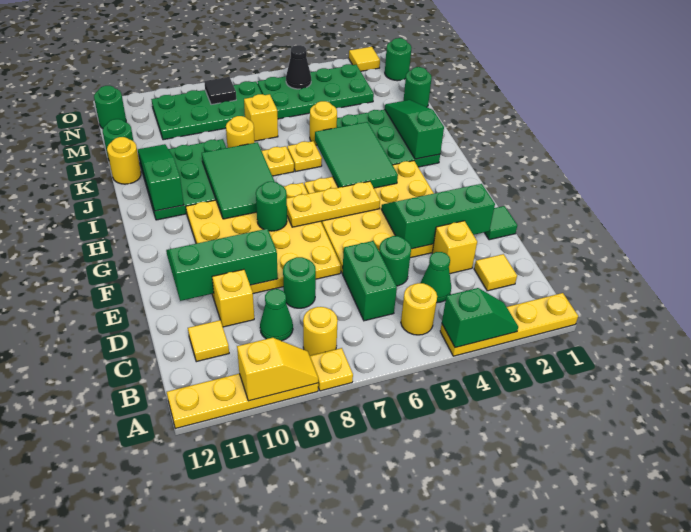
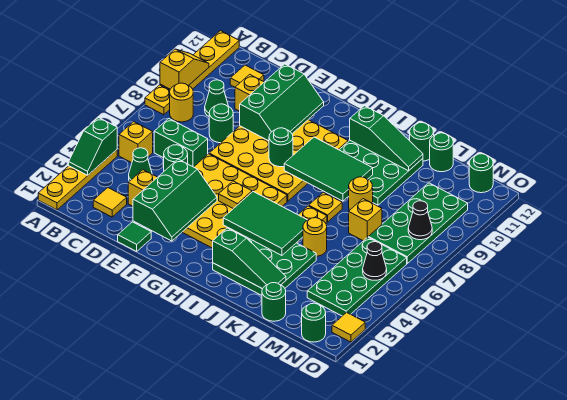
yellow 1x2 slope [237,338,318,401] -> yellow 1x2 slope turned to [160,49,209,89]
yellow 1x1 round brick [401,283,437,335] -> yellow 1x1 brick [119,122,153,163]
yellow 1x3 plate [287,181,380,227] -> yellow 1x1 plate [219,181,252,209]
yellow 1x1 round brick [107,137,141,184] -> green 1x1 round brick [410,123,434,161]
black 1x1 tile [204,77,236,105] -> black 1x1 cone [408,201,432,240]

